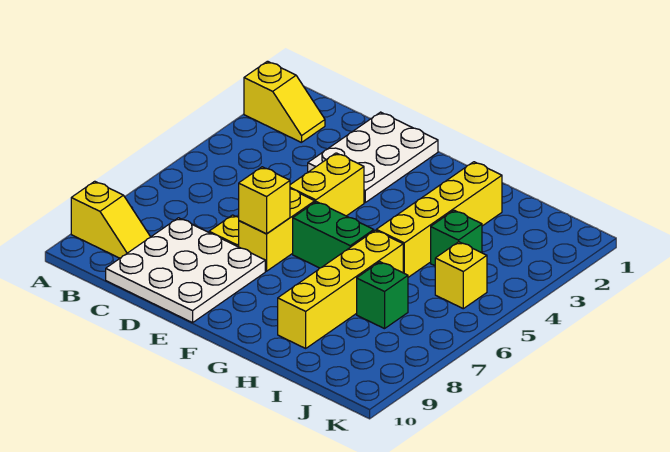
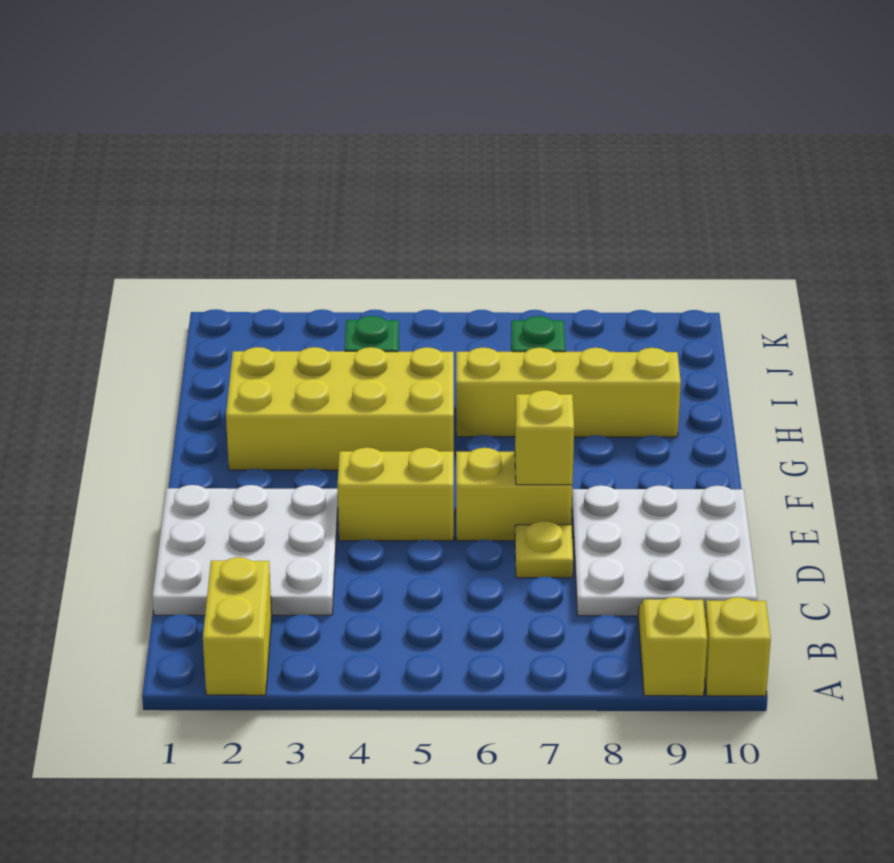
yellow 1x2 slope [244,61,325,143] -> yellow 1x2 brick [203,557,272,695]
white 2x3 plate [308,112,438,202] -> white 3x3 plate [152,485,338,615]
green 1x2 brick [293,202,374,268] -> none
yellow 1x4 brick [376,162,502,277] -> yellow 2x4 brick [226,347,454,470]
yellow 1x1 brick [435,242,487,309] -> yellow 1x1 brick moved to [705,597,771,696]

